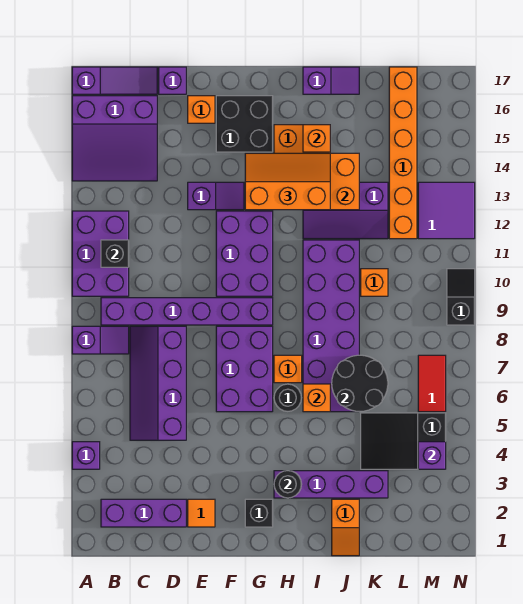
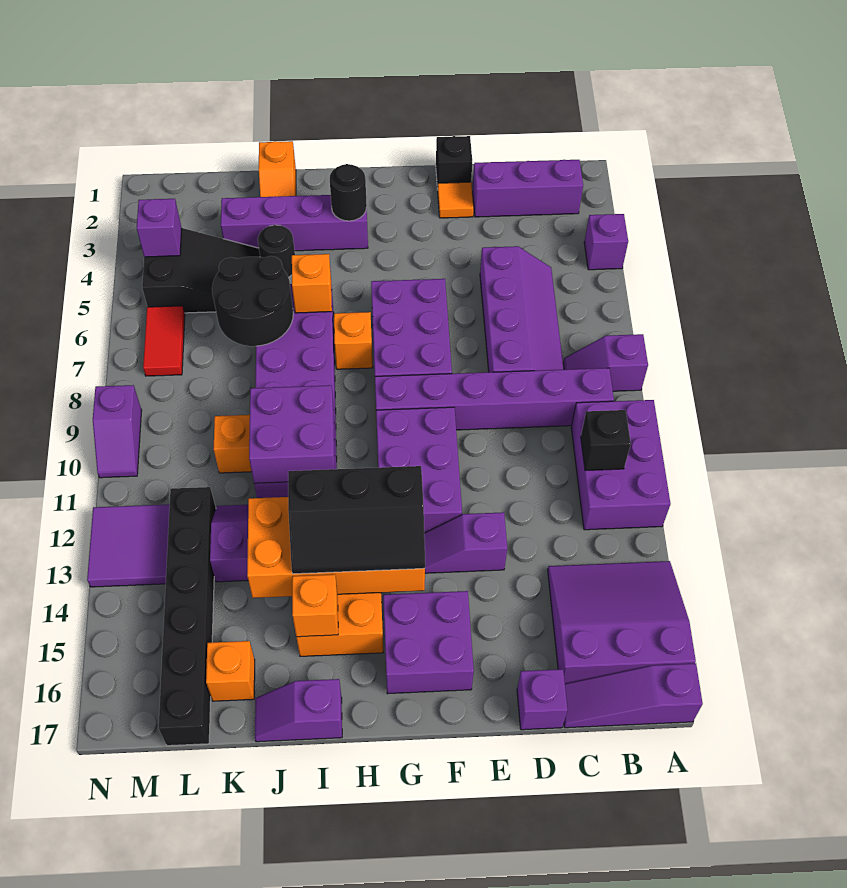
orange 1x1 brick [188,96,215,123] -> orange 1x1 brick moved to [206,641,255,701]
black 2x2 brick [216,96,273,152] -> purple 2x2 brick [383,591,474,694]
black 1x1 brick [245,499,273,527] -> black 1x1 brick moved to [436,136,472,190]
orange 2x3 slope [245,153,330,210] -> black 2x3 slope [288,466,425,574]
black 1x1 round brick [274,384,301,411] -> black 1x1 round brick moved to [258,225,295,277]
none -> purple 2x2 brick [249,385,335,483]
orange 1x2 slope [332,499,359,556] -> orange 1x2 slope turned to [259,141,296,197]
orange 1x6 brick [389,67,417,239] -> black 1x6 brick [159,487,216,746]
black 1x2 slope [447,269,475,325] -> purple 1x2 slope [93,385,142,478]

